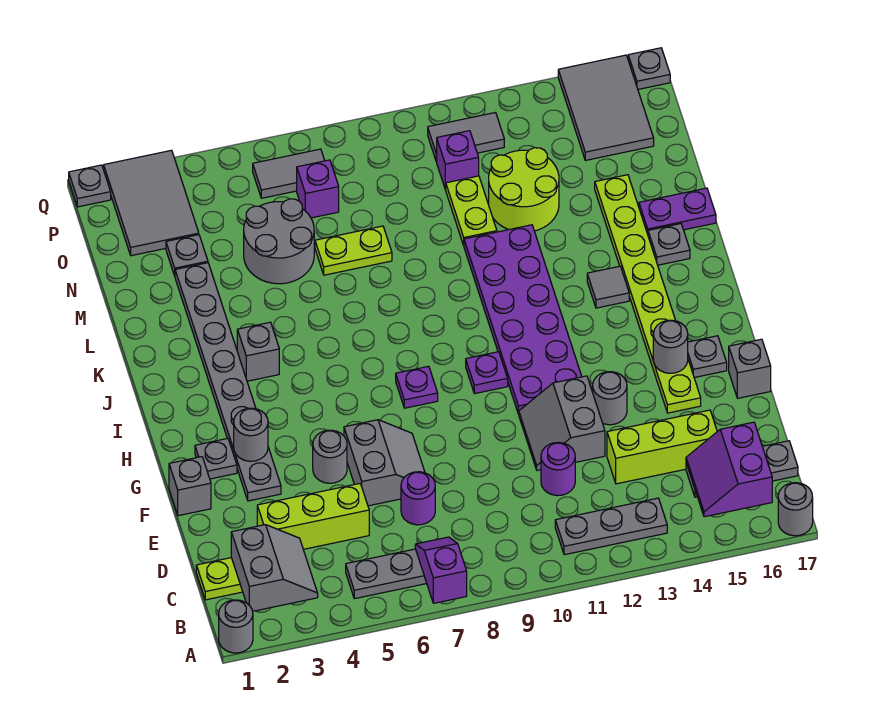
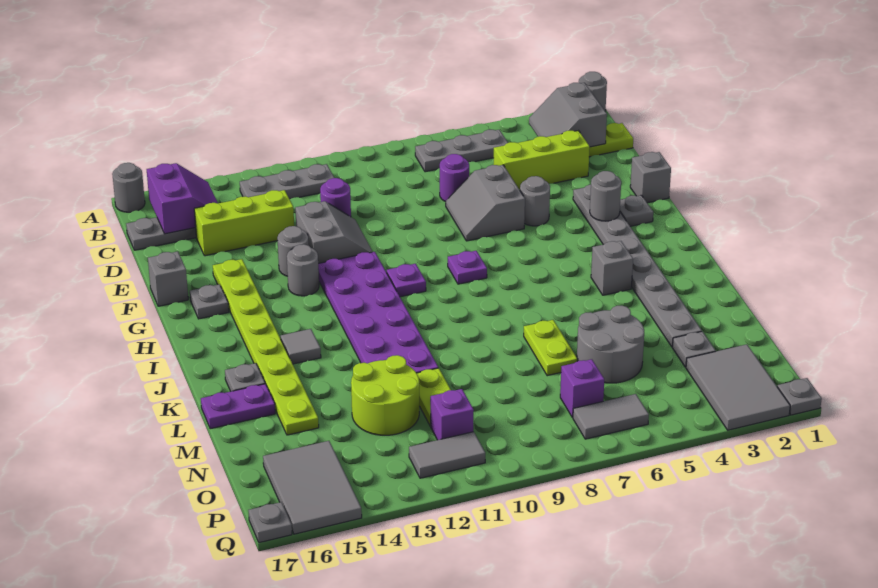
purple 1x2 slope [415,537,467,603] -> none
grey 1x1 round brick [653,320,688,373] -> grey 1x1 round brick moved to [287,244,319,296]
lime 1x2 plate [315,226,392,275] -> lime 1x2 plate turned to [524,320,578,376]

